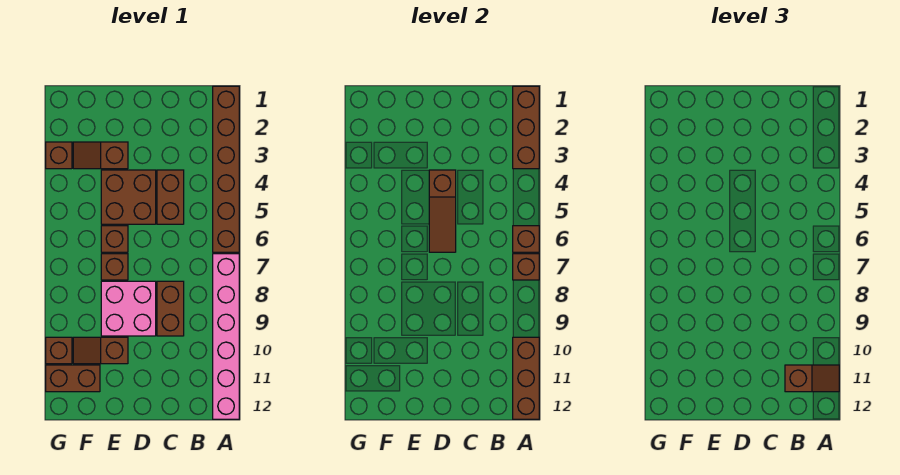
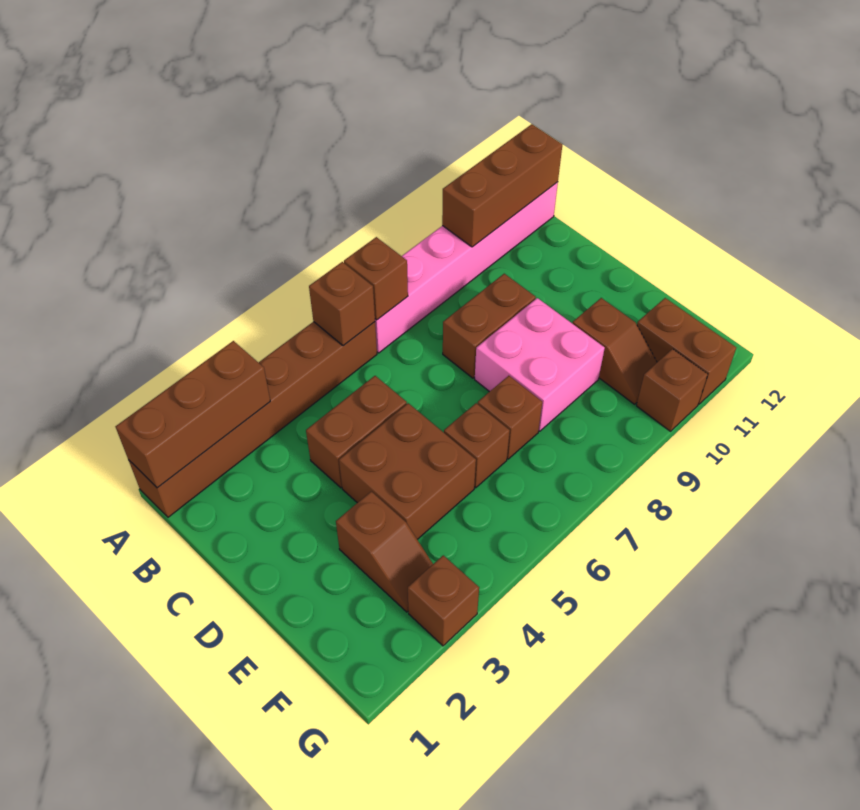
brown 1x2 slope [785,365,839,392] -> none
brown 1x3 slope [429,170,456,252] -> none

